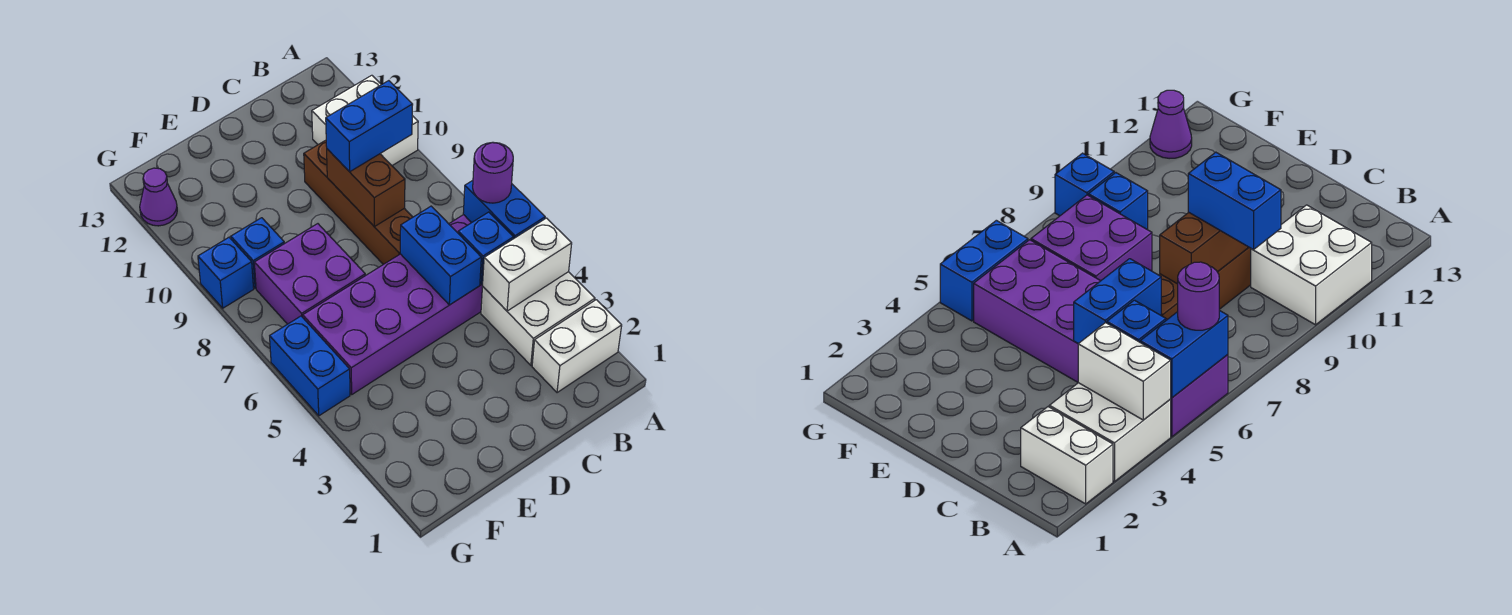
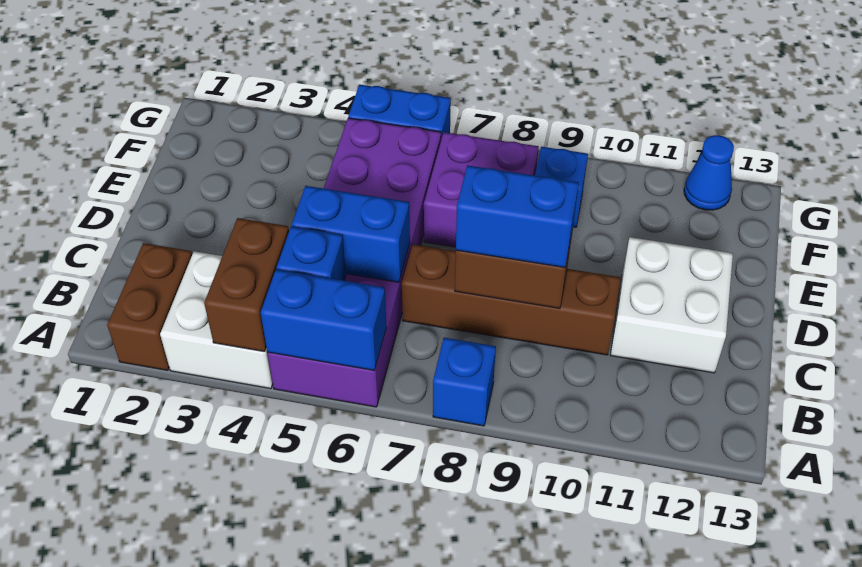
white 1x2 brick [532,300,622,393] -> brown 1x2 brick [107,243,192,370]
white 1x2 brick [483,218,572,311] -> brown 1x2 brick [204,218,289,352]
purple 1x1 round brick [473,142,513,203] -> none
white 2x2 brick [312,75,418,165] -> white 2x2 brick moved to [610,237,733,373]
blue 1x2 brick [326,81,413,172] -> blue 1x2 brick turned to [456,165,579,268]
blue 1x1 brick [198,237,254,308] -> blue 1x1 brick moved to [433,338,496,426]
purple 1x1 cone [140,168,177,226] -> blue 1x1 cone [684,135,734,210]

